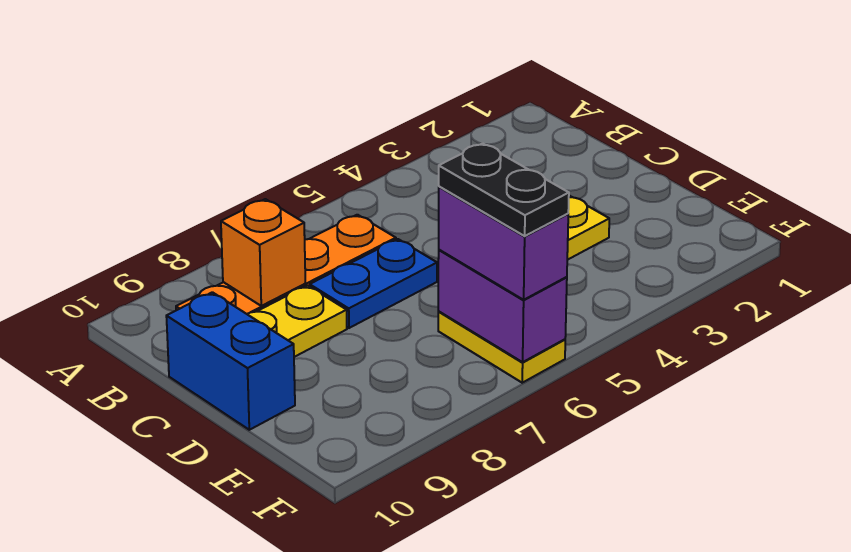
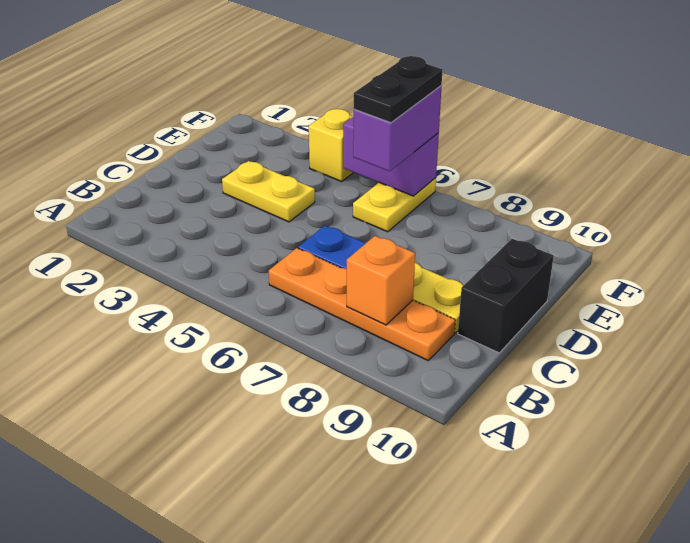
blue 1x2 brick [166,292,295,430] -> black 1x2 brick [458,239,554,353]
purple 1x2 brick [438,250,567,362] -> purple 1x2 brick turned to [343,117,439,196]
none -> yellow 1x1 brick [309,109,354,181]

